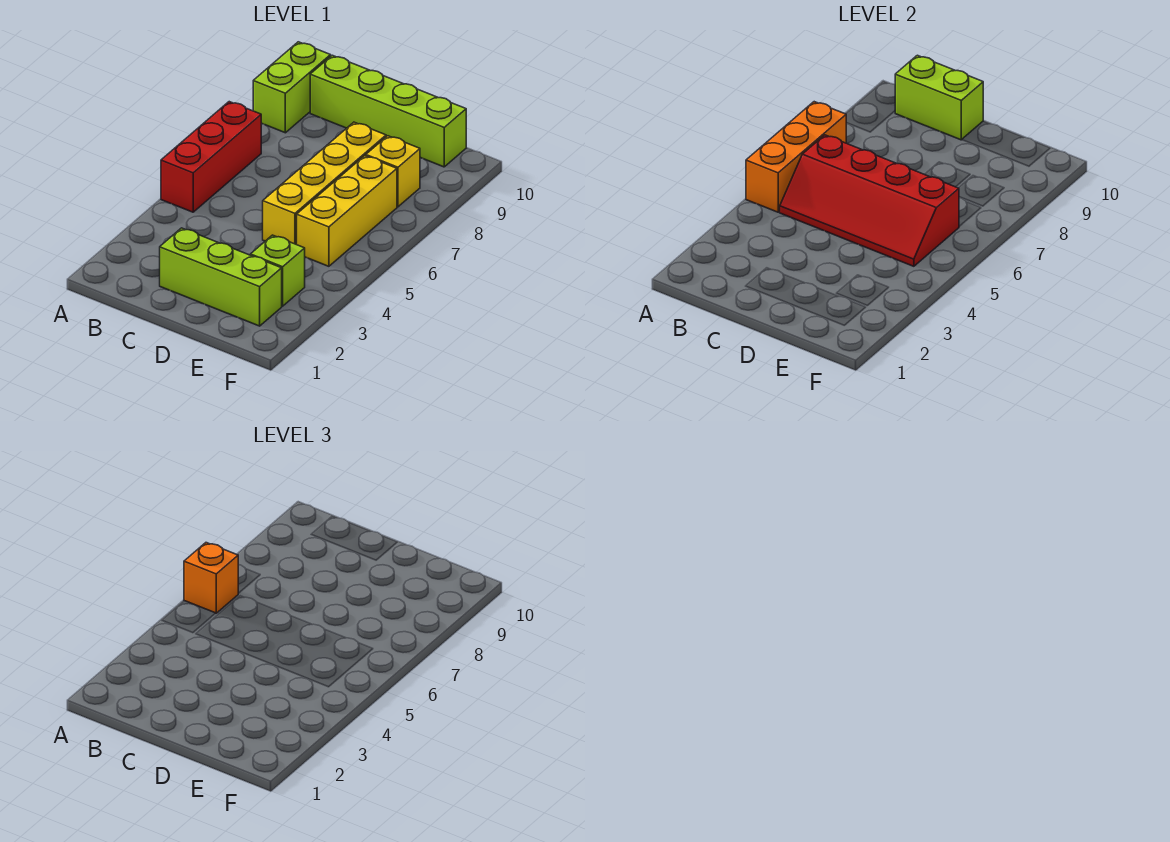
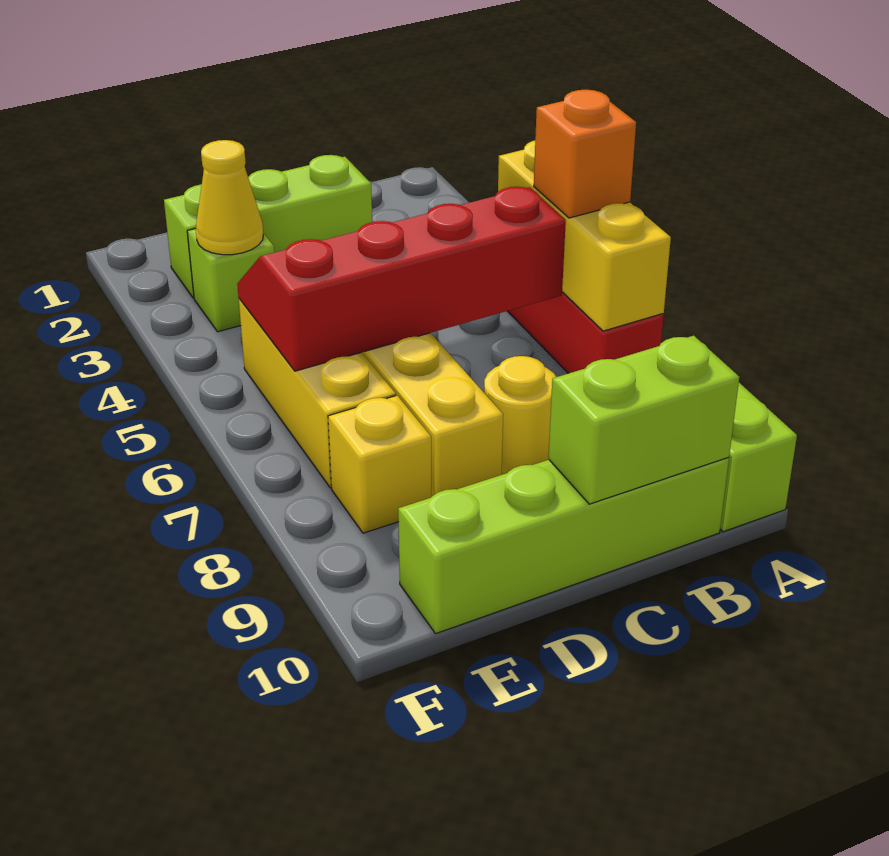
orange 1x3 brick [746,102,846,212] -> yellow 1x3 brick [498,141,671,331]
none -> yellow 1x1 round brick [484,356,556,475]
none -> yellow 1x1 cone [196,140,263,255]

